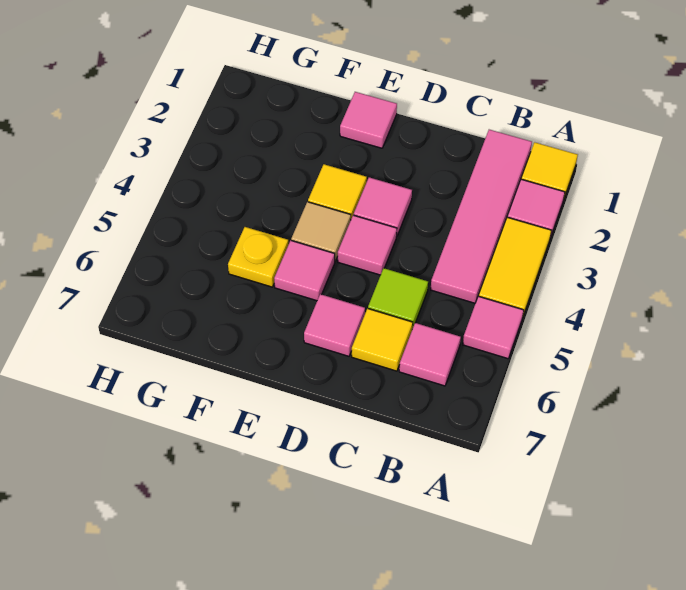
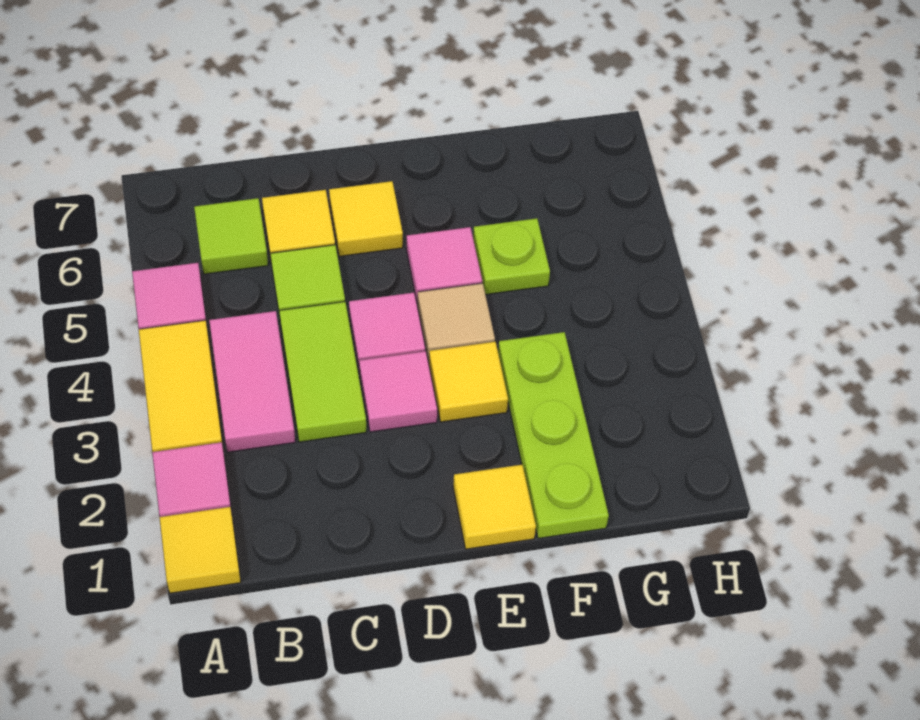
pink 1x4 tile [431,130,532,303] -> pink 1x2 tile [209,311,295,452]
pink 1x1 tile [399,323,461,386] -> lime 1x1 tile [194,198,268,274]
none -> lime 1x2 tile [279,302,366,442]
pink 1x1 tile [304,294,365,356] -> yellow 1x1 tile [329,181,403,256]
pink 1x1 tile [340,92,397,148] -> yellow 1x1 tile [453,465,536,549]
none -> lime 1x3 plate [498,332,609,538]
yellow 1x1 plate [228,227,289,287] -> lime 1x1 plate [473,218,550,295]

